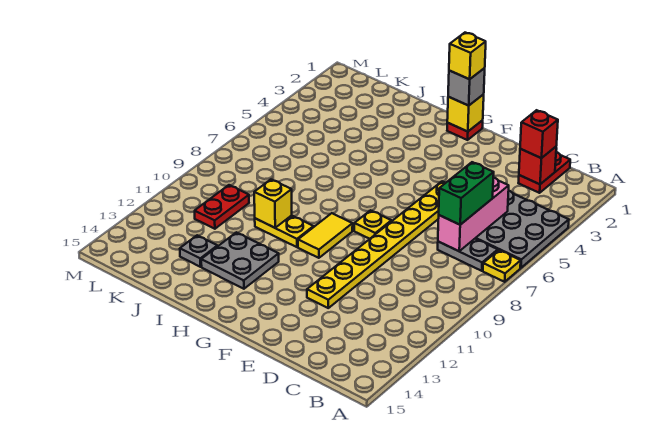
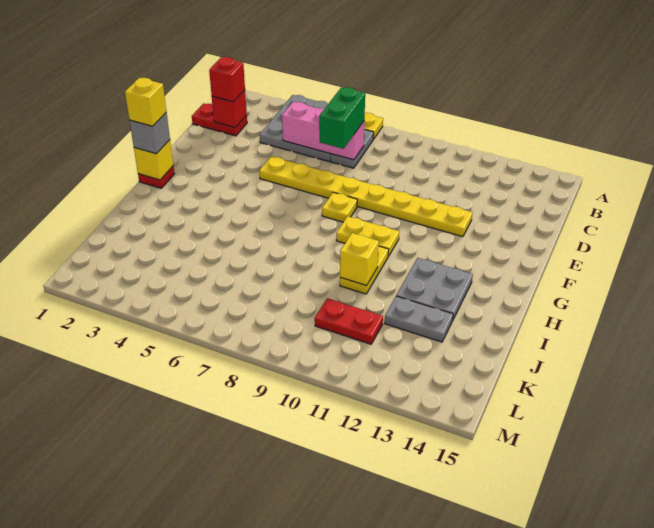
green 1x2 brick [439,162,494,225] -> green 1x2 brick turned to [319,87,365,149]
yellow 1x2 tile [298,213,353,258] -> yellow 1x2 plate [337,216,399,256]
grey 1x1 plate [180,235,217,267] -> grey 1x2 plate [385,296,453,342]

